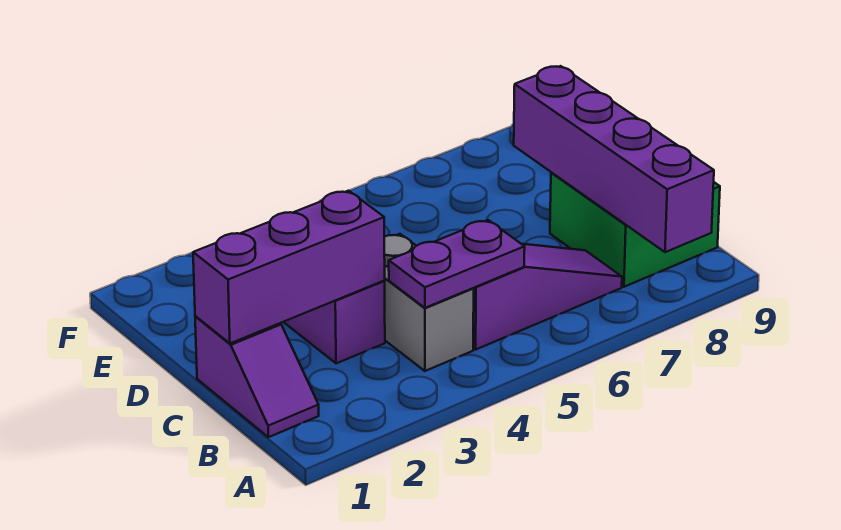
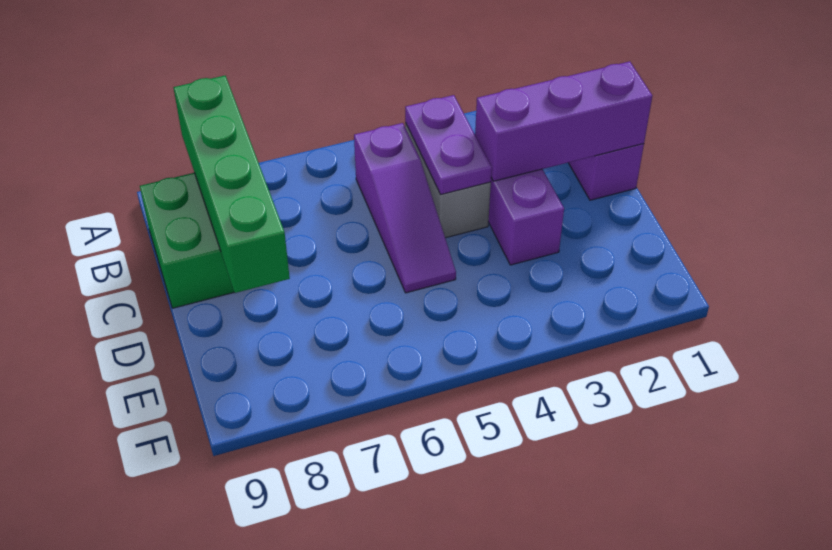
purple 1x4 brick [514,66,714,252] -> green 1x4 brick [173,76,290,293]
purple 1x2 plate [389,220,525,308] -> purple 1x2 plate turned to [405,95,492,194]
purple 1x3 slope [473,244,622,349] -> purple 1x3 slope turned to [354,123,456,293]

